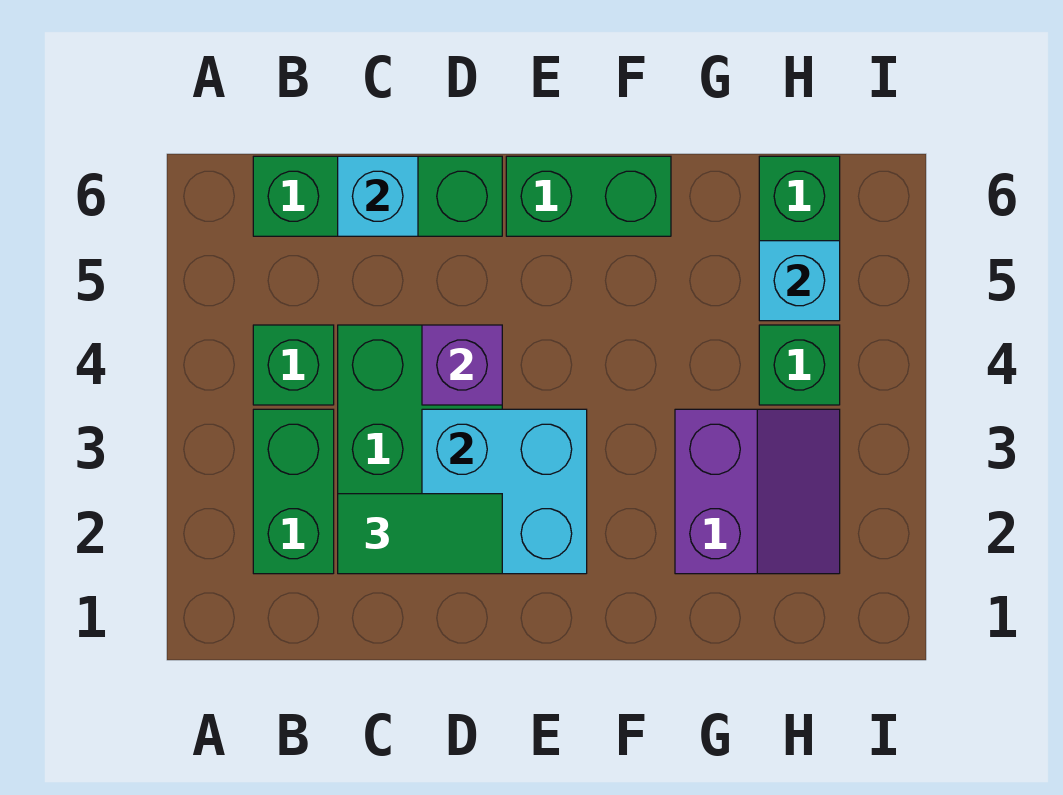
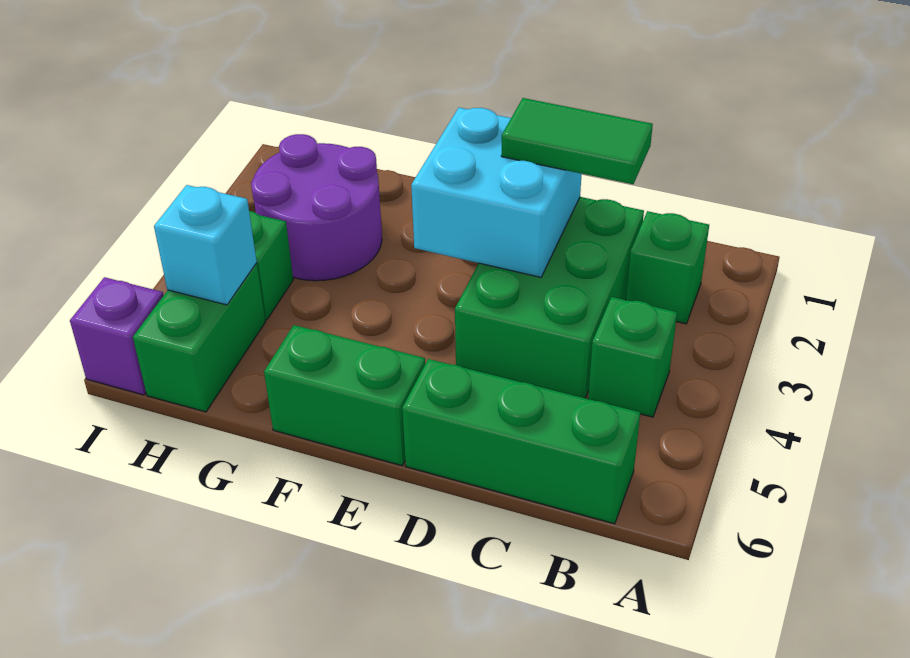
green 1x2 brick [253,409,334,574] -> green 1x1 brick [626,211,709,324]
cyan 1x1 brick [338,156,418,236] -> none
purple 1x1 brick [422,325,502,405] -> purple 1x1 brick moved to [70,277,164,395]
purple 2x2 slope [675,409,840,574] -> purple 2x2 round brick [251,134,382,281]

